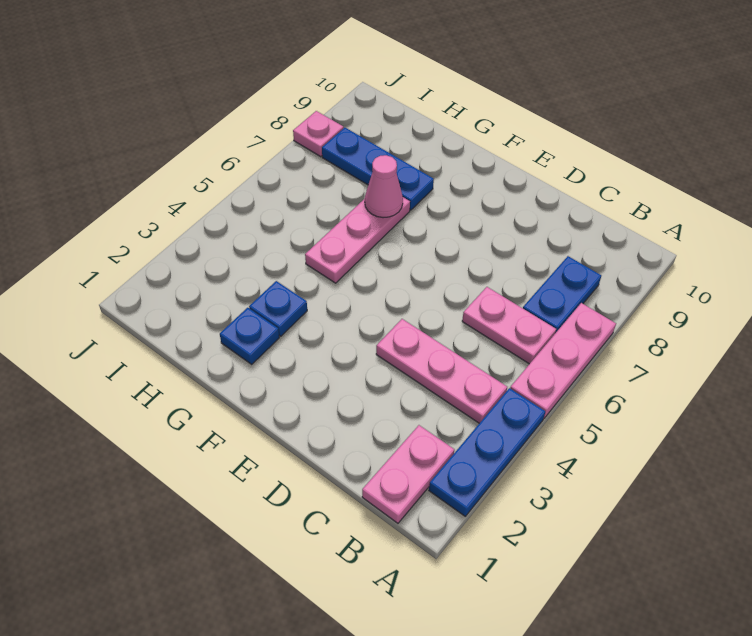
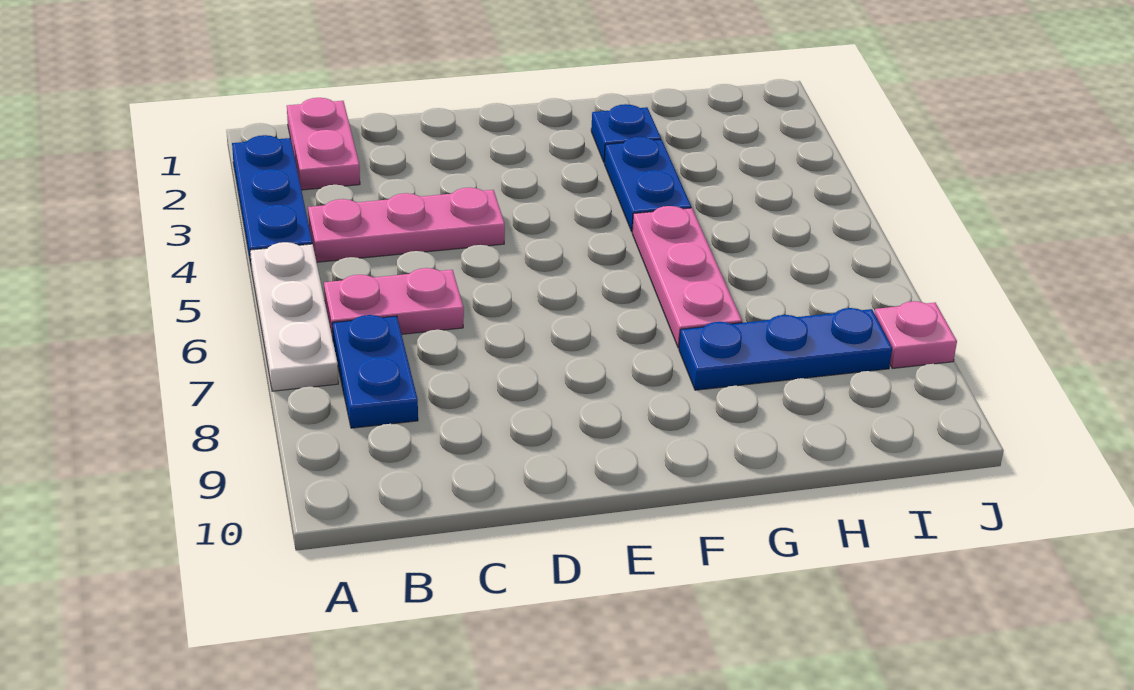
pink 1x3 plate [510,303,616,418] -> white 1x3 plate [250,242,338,391]
blue 1x1 plate [249,281,307,336] -> blue 1x2 plate [604,137,691,232]
pink 1x1 cone [365,155,403,218] -> none

